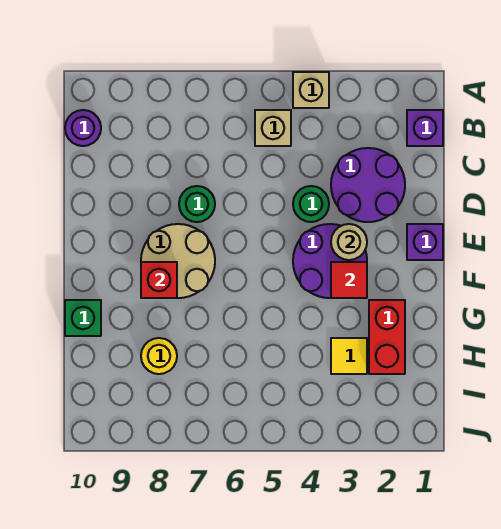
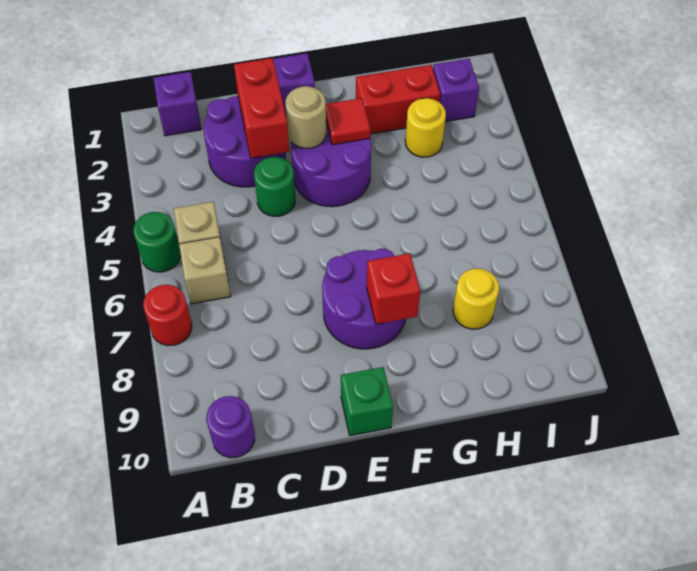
tan 1x1 brick [293,72,329,108] -> tan 1x1 brick moved to [179,237,231,304]
none -> red 1x1 round brick [143,285,192,346]
none -> red 1x2 brick [234,58,289,158]
green 1x1 round brick [179,186,215,222] -> green 1x1 round brick moved to [133,212,181,272]
tan 2x2 round brick [141,224,215,298] -> purple 2x2 round brick [322,249,405,349]
green 1x1 brick [65,300,101,336] -> green 1x1 brick moved to [341,367,393,436]
yellow 1x1 tile [331,338,367,374] -> yellow 1x1 round brick [405,98,446,157]
none -> purple 1x1 brick [433,59,479,122]

